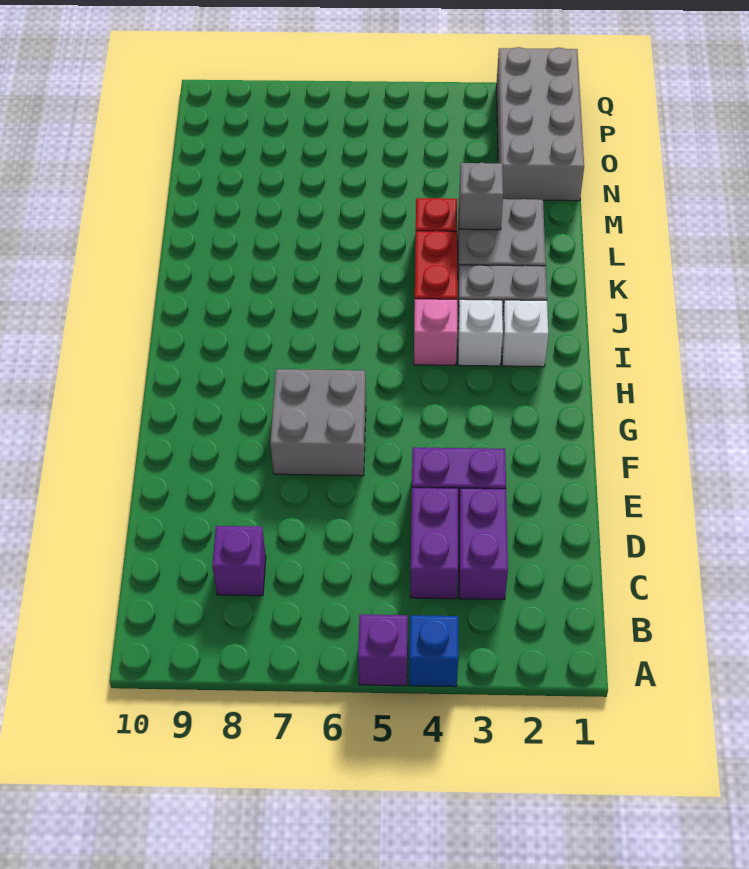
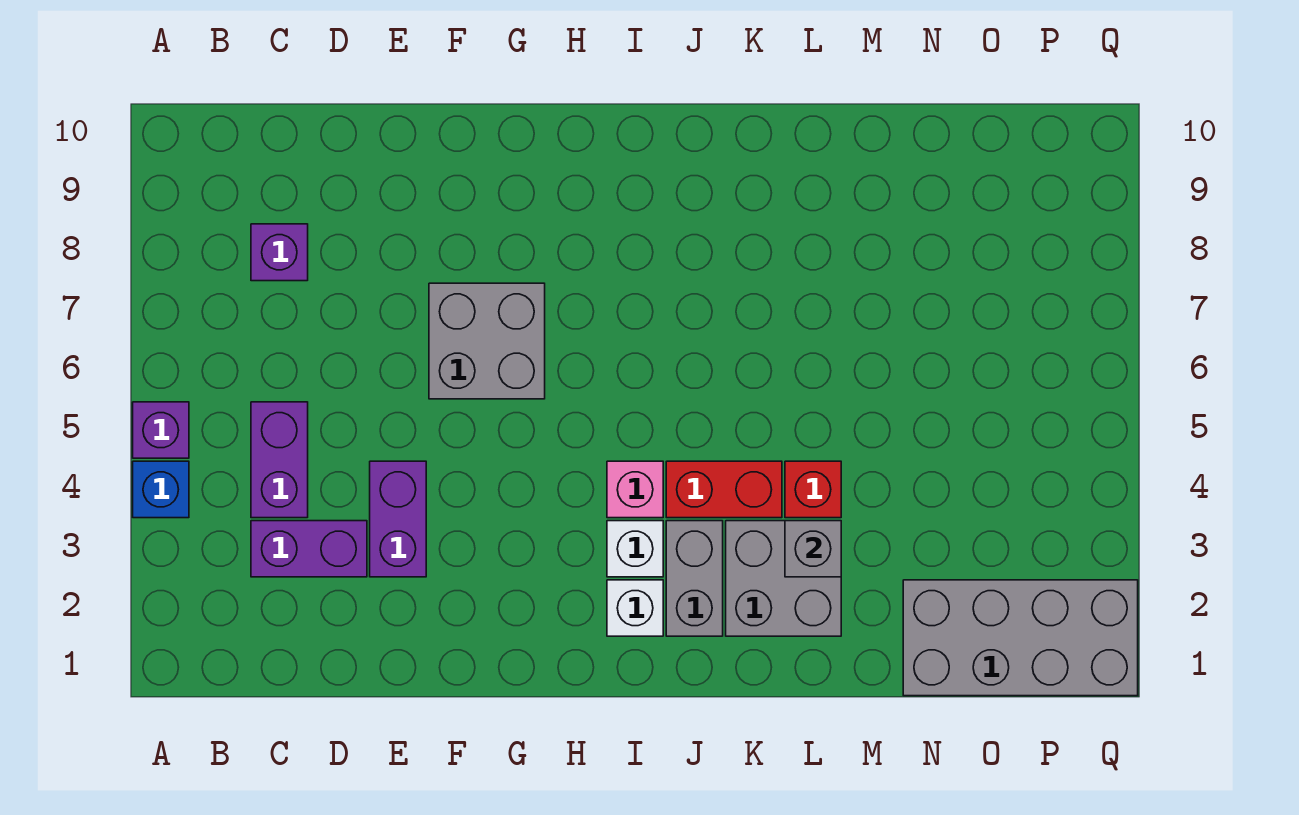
purple 1x2 brick [410,487,458,599] -> purple 1x2 brick turned to [251,402,308,518]

